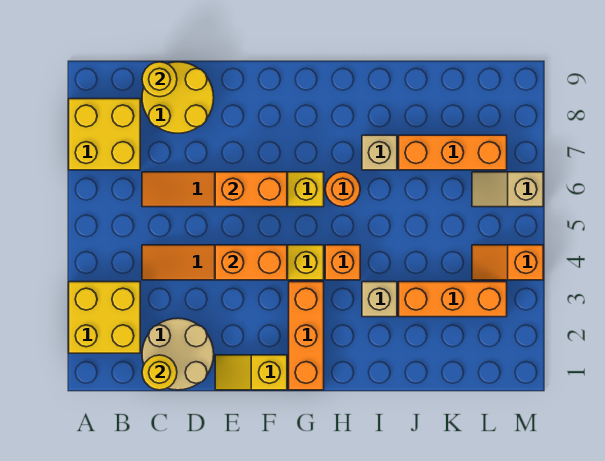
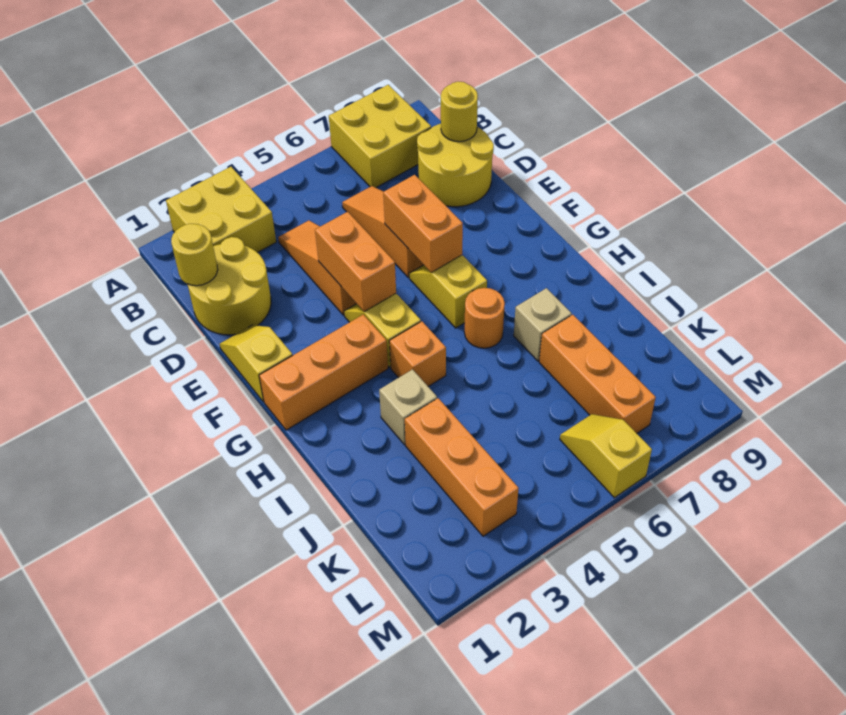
tan 2x2 round brick [142,318,214,390] -> yellow 2x2 round brick [188,237,271,335]
orange 1x2 slope [472,245,543,280] -> none
tan 1x2 slope [472,172,543,207] -> yellow 1x2 slope [560,414,652,498]

